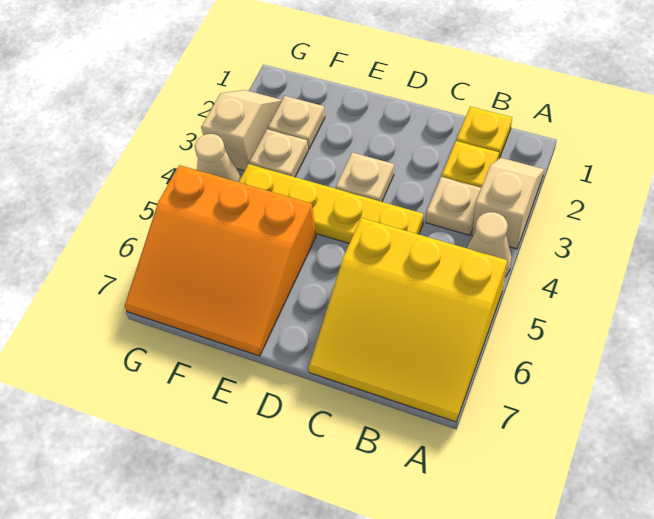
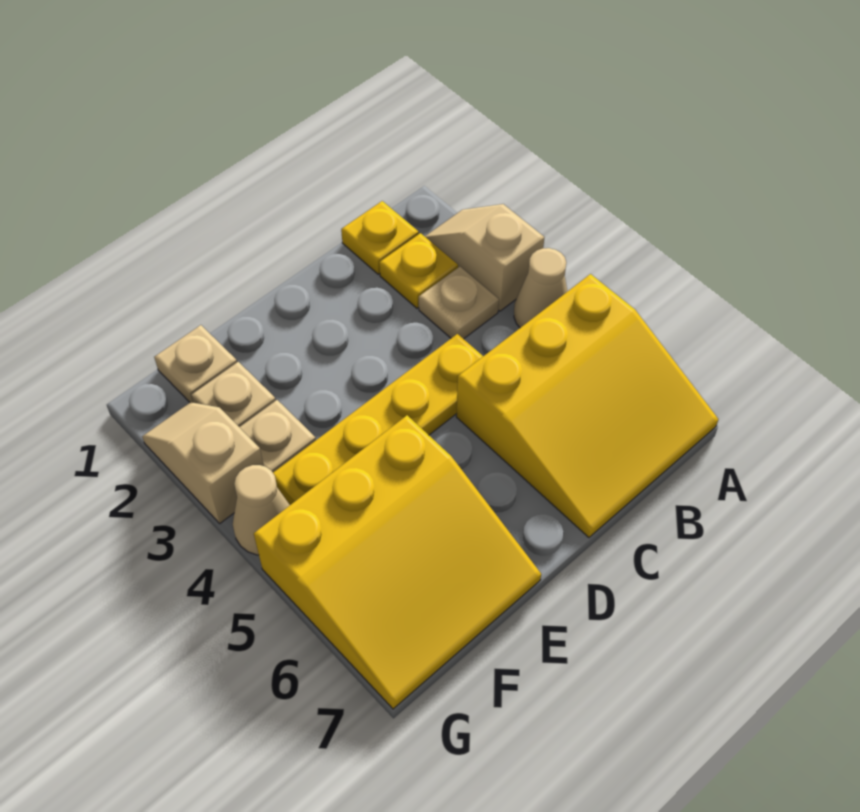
tan 1x1 plate [336,153,394,202] -> tan 1x1 plate moved to [154,325,237,403]
orange 3x3 slope [125,165,316,356] -> yellow 3x3 slope [254,415,541,709]

